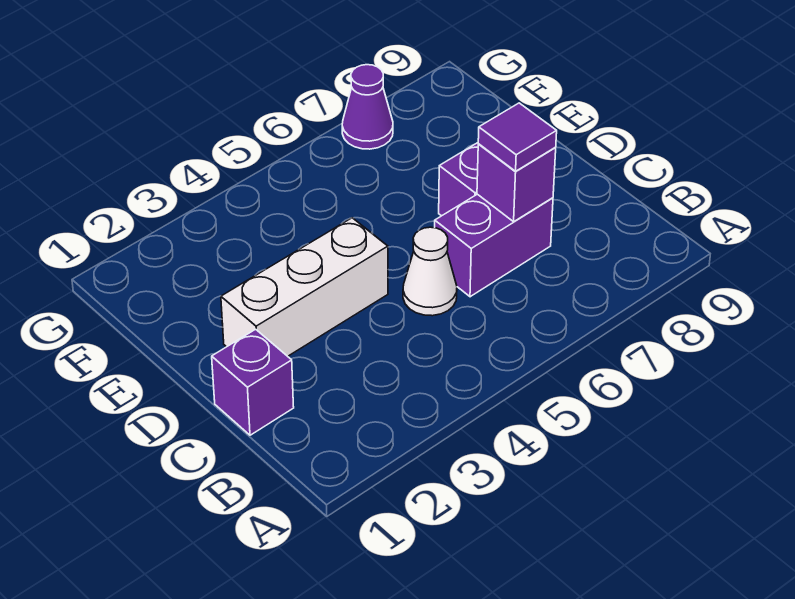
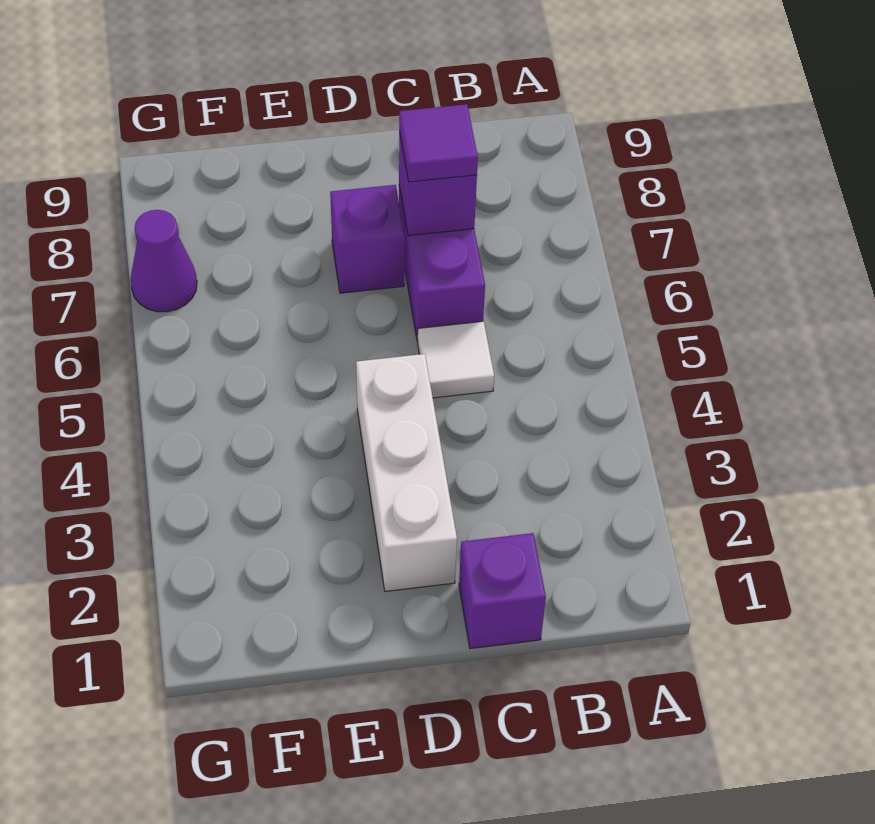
white 1x1 cone [403,227,457,316] -> white 1x1 tile [418,321,494,398]

